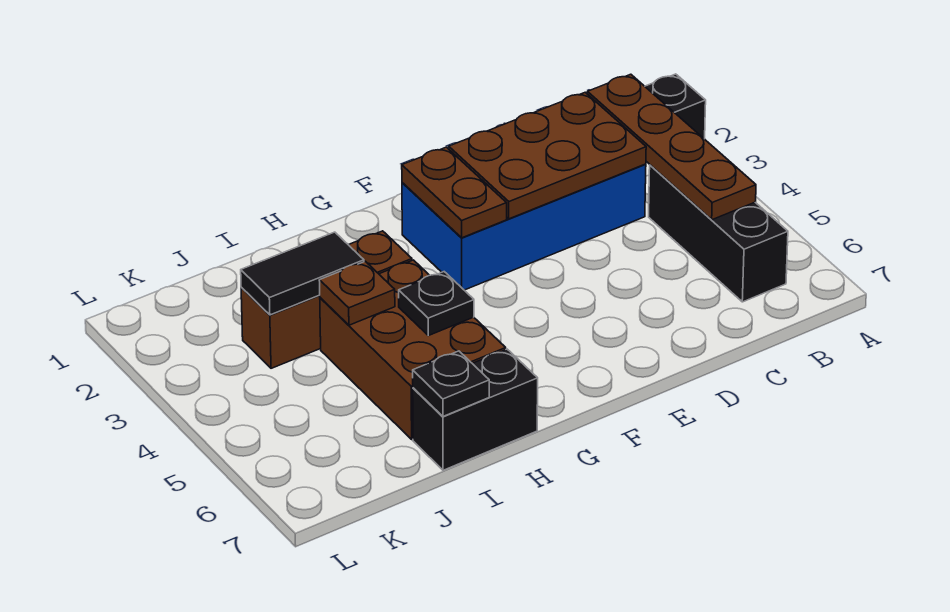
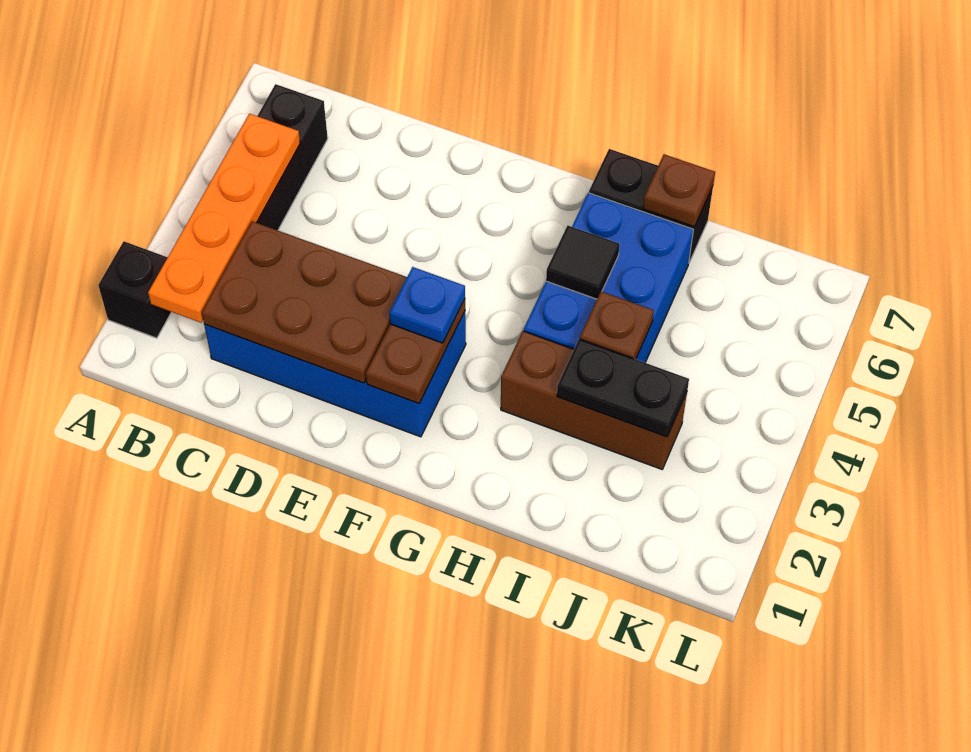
brown 1x4 plate [587,74,756,220] -> orange 1x4 plate [148,114,300,323]
none -> blue 1x1 plate [389,267,465,343]
brown 2x3 brick [320,260,506,439] -> blue 2x3 brick [524,193,693,363]
black 1x1 plate [399,272,474,336] -> black 1x1 tile [546,226,620,299]
black 1x2 tile [241,232,364,315] -> black 1x2 plate [557,339,689,437]
black 1x1 plate [413,351,489,416] -> brown 1x1 plate [643,154,715,227]

